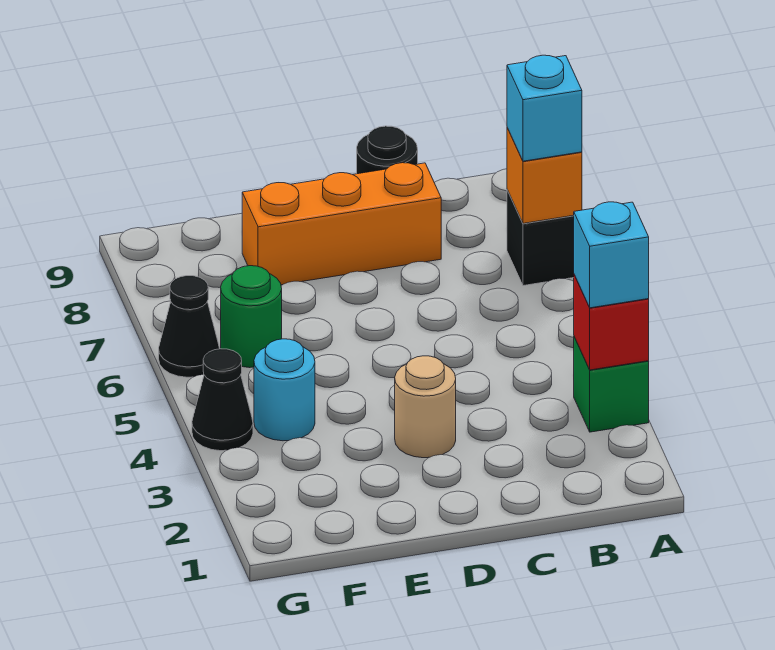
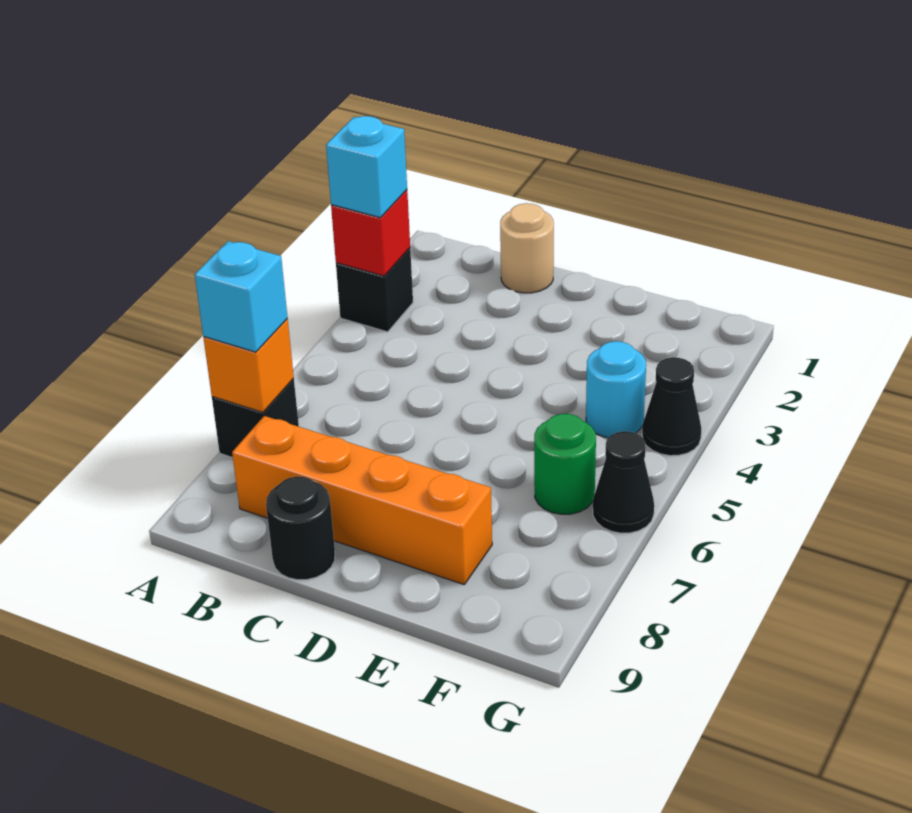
green 1x1 brick [574,337,649,432] -> black 1x1 brick [336,248,413,332]
orange 1x3 brick [242,163,441,285] -> orange 1x4 brick [232,416,492,585]
tan 1x1 round brick [395,356,456,458] -> tan 1x1 round brick moved to [500,203,554,293]

